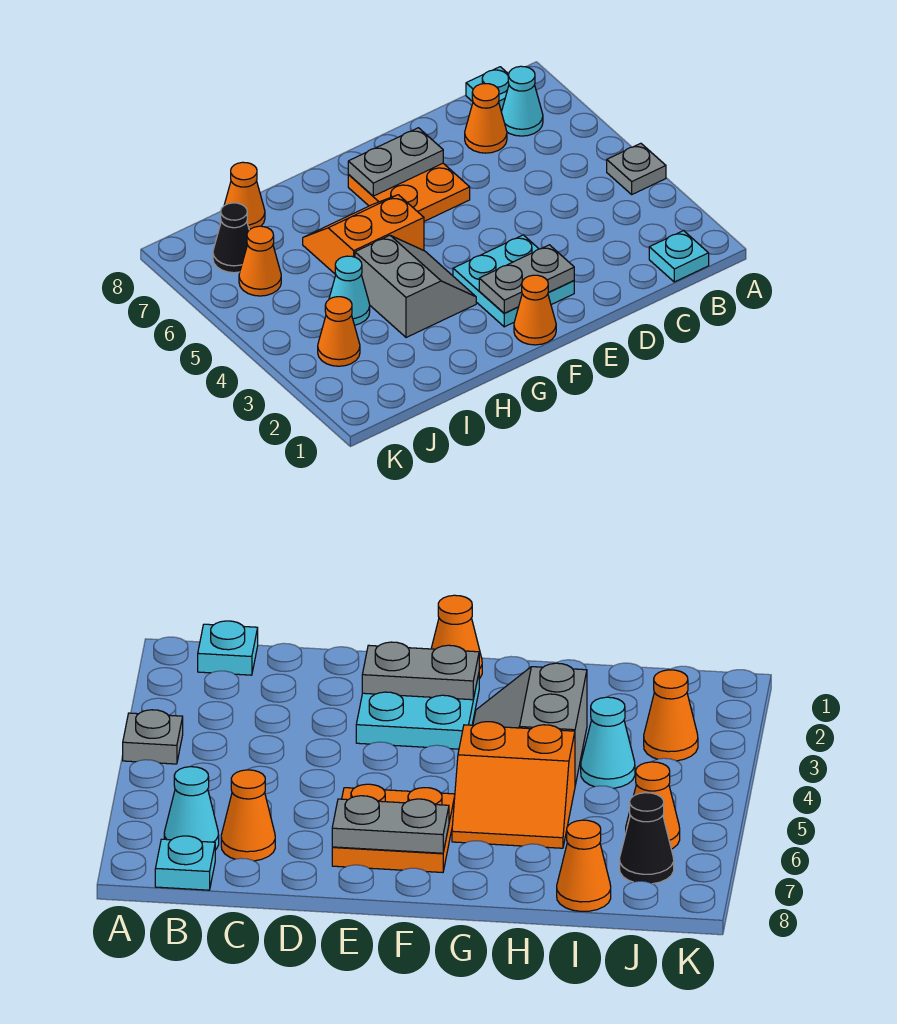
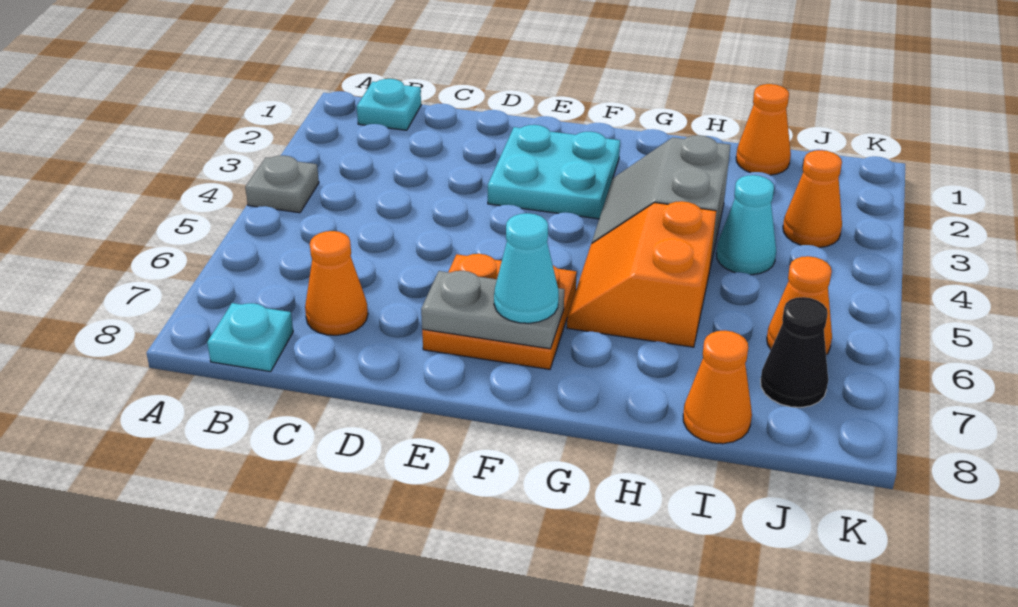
cyan 1x1 cone [502,66,543,136] -> cyan 1x1 cone moved to [494,213,559,323]
grey 1x2 plate [479,245,574,313] -> none
orange 1x1 cone [514,275,556,345] -> orange 1x1 cone moved to [736,84,791,175]
orange 2x2 slope [303,195,424,275] -> orange 2x2 slope turned to [567,201,716,347]

